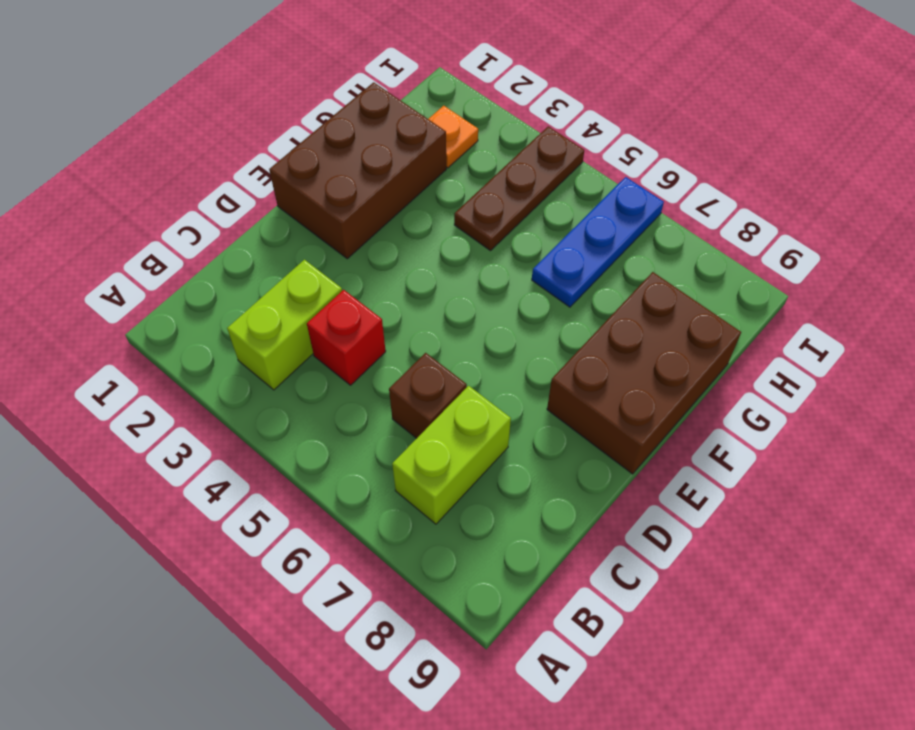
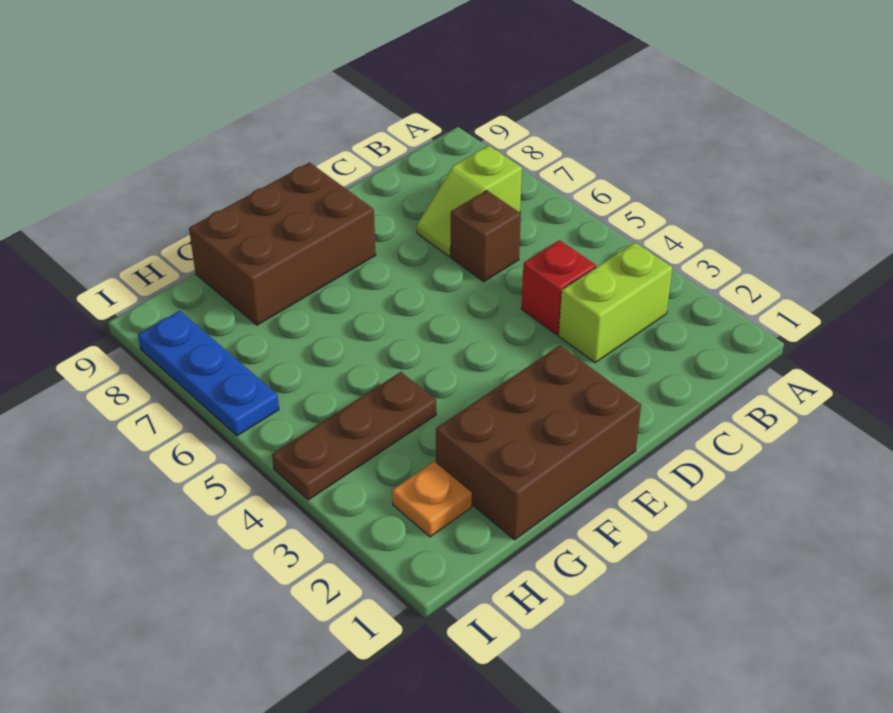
lime 1x2 brick [392,386,511,524] -> lime 1x2 slope [417,146,522,256]
blue 1x3 plate [532,177,664,307] -> blue 1x3 plate turned to [138,311,279,436]

